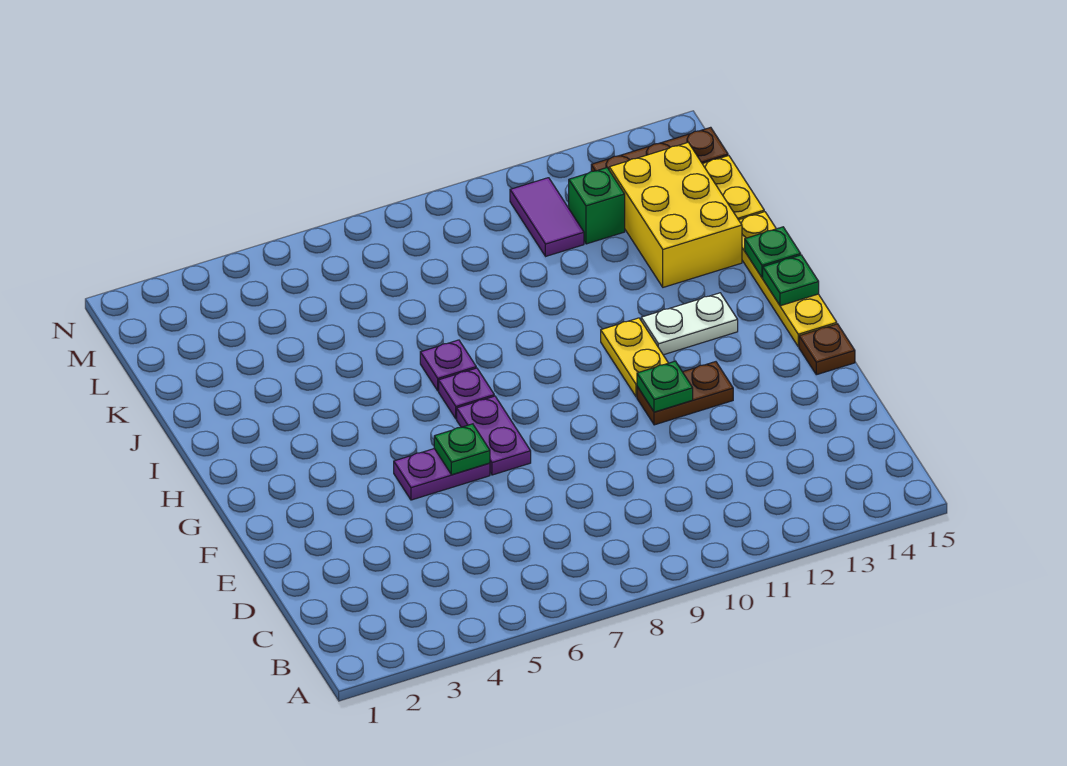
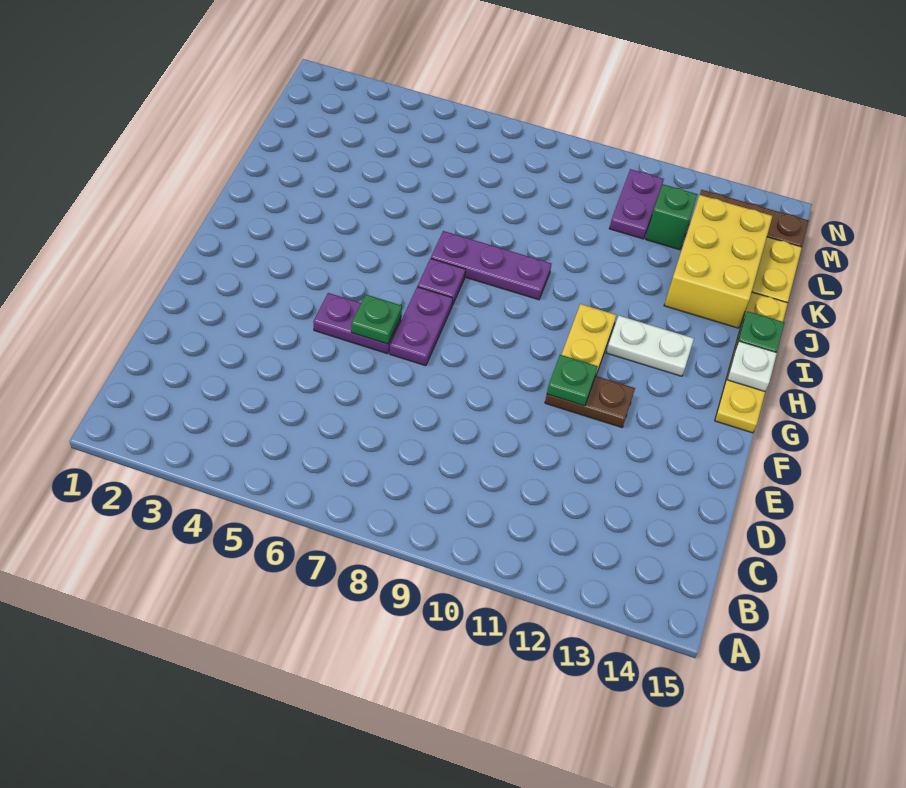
brown 1x1 plate [799,324,855,375] -> none
green 1x1 plate [763,255,819,306] -> white 1x1 plate [727,341,777,391]
purple 1x1 plate [420,340,476,391] -> purple 1x3 plate [431,231,551,300]
purple 1x2 tile [510,178,584,256] -> purple 1x2 plate [609,169,664,239]

